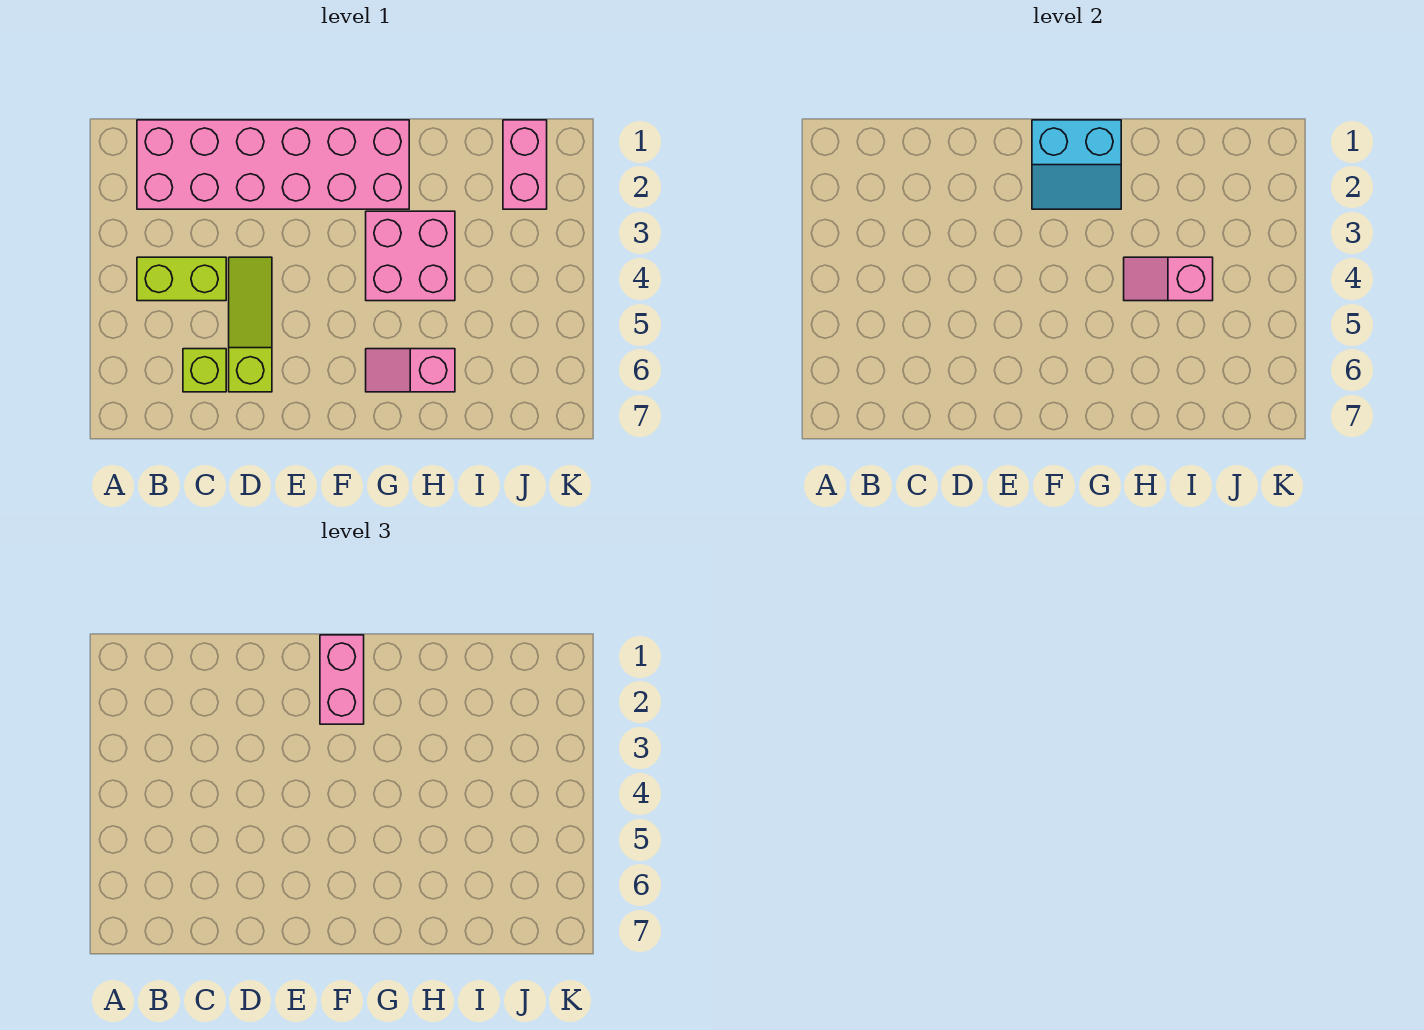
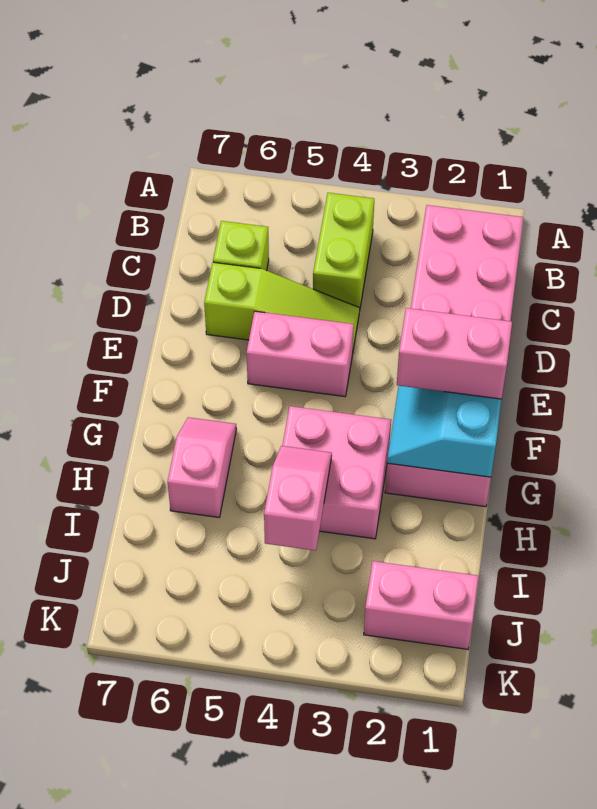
none -> pink 1x2 brick [246,311,354,397]

